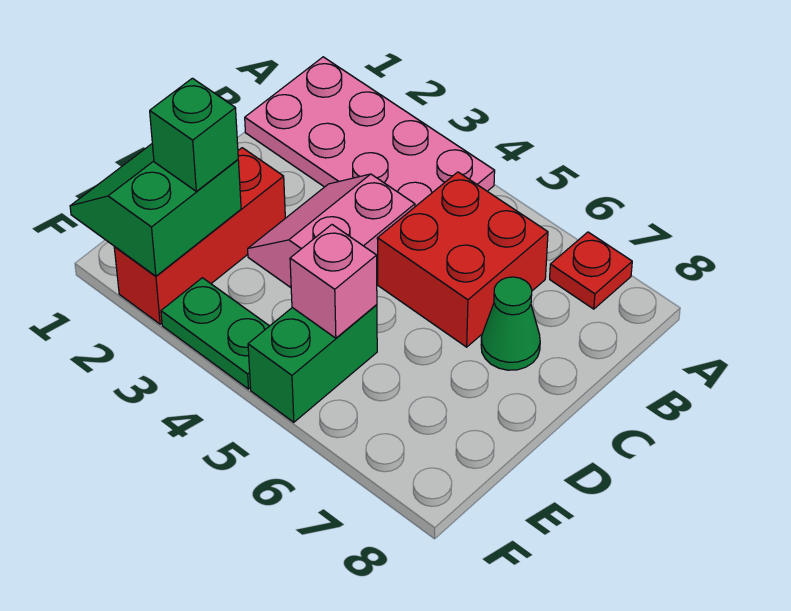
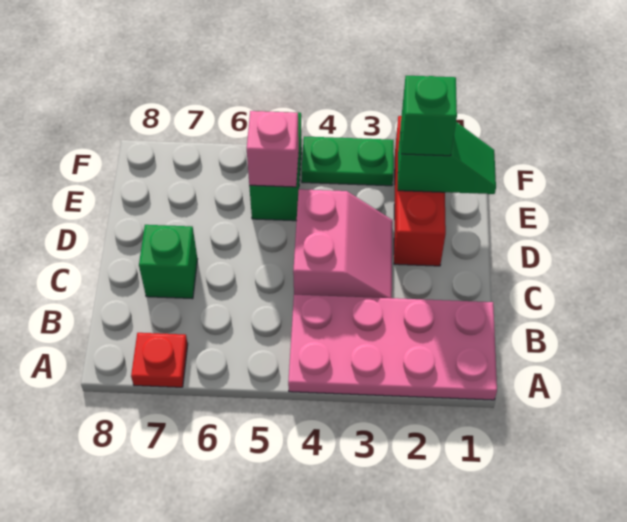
red 2x2 brick [377,172,548,347] -> none
green 1x1 cone [481,277,540,370] -> green 1x1 brick [139,225,197,299]
green 2x2 slope [70,144,241,276] -> green 1x2 slope [398,117,496,194]

